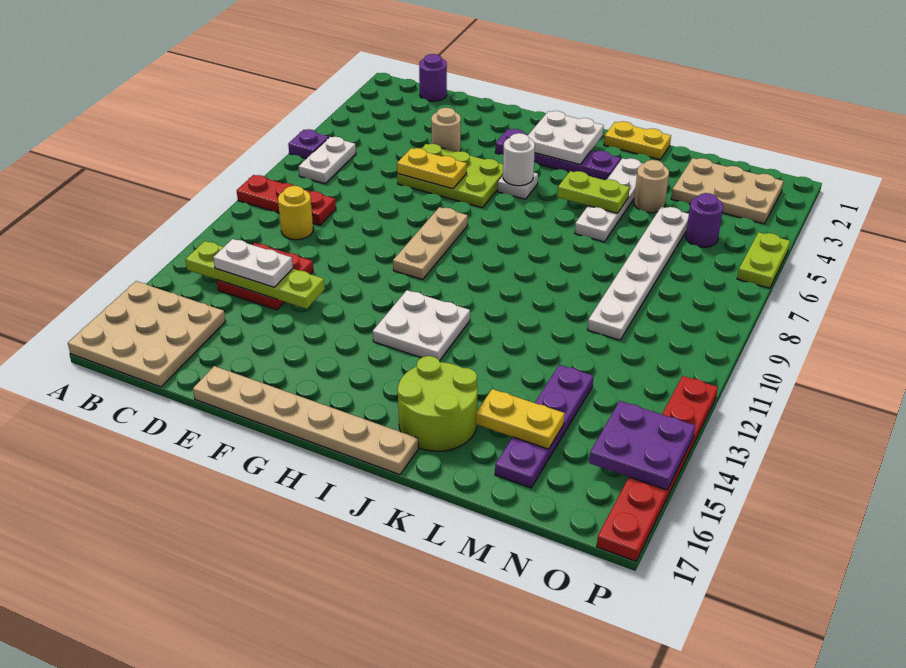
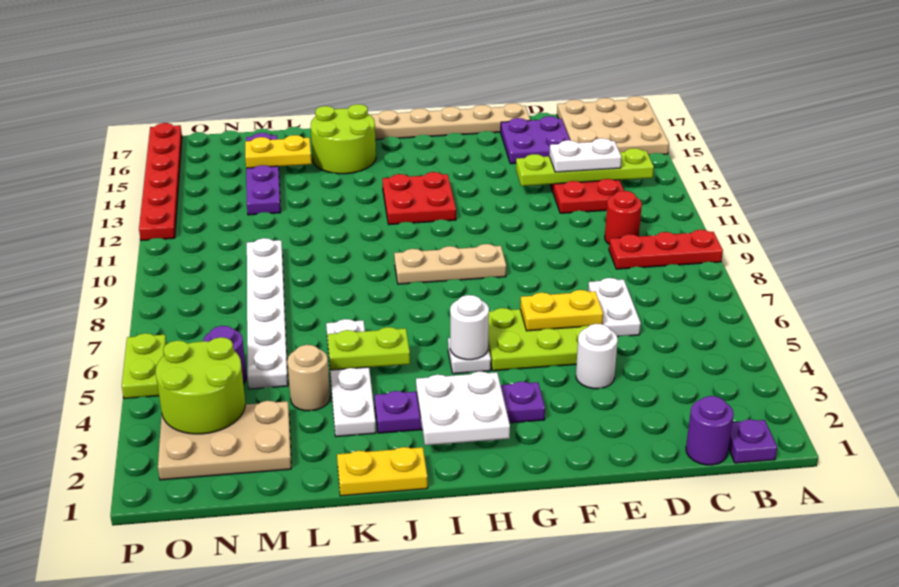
purple 1x1 plate [288,129,329,159] -> purple 1x1 plate moved to [728,419,777,463]
white 1x2 plate [299,137,356,184] -> white 1x2 plate moved to [588,278,641,337]
yellow 1x1 round brick [278,186,313,240] -> red 1x1 round brick [605,191,642,244]
tan 1x1 round brick [431,108,461,152] -> white 1x1 round brick [576,324,618,389]
tan 1x3 plate [393,207,468,280] -> tan 1x3 plate turned to [394,244,506,284]
white 2x2 plate [373,290,470,361] -> red 2x2 plate [382,172,456,225]
none -> lime 2x2 round brick [156,337,245,434]
purple 2x2 plate [589,401,695,490] -> purple 2x2 plate moved to [501,116,570,164]

